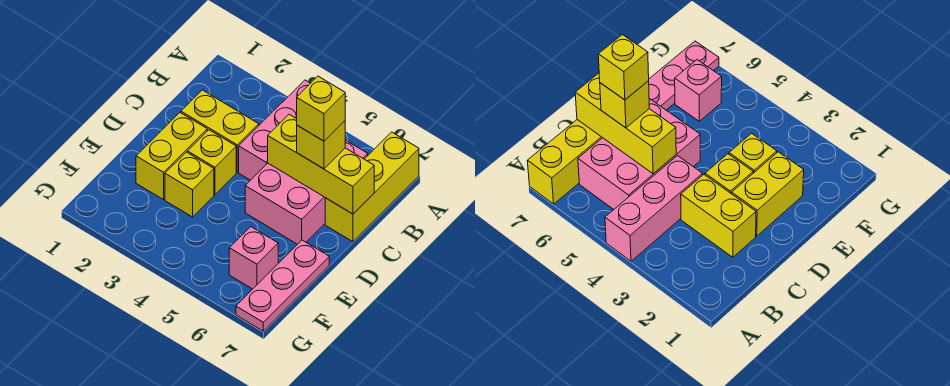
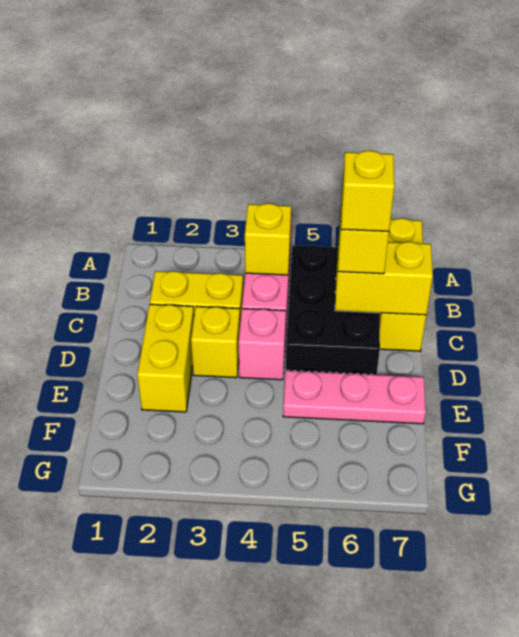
pink 2x3 brick [245,140,368,244] -> black 2x3 brick [286,245,380,375]
yellow 1x3 brick [268,114,374,214] -> yellow 1x2 brick [335,241,433,315]
yellow 1x1 brick [165,152,214,217] -> yellow 1x1 brick moved to [245,203,291,275]
pink 1x3 plate [236,240,329,331] -> pink 1x3 plate turned to [283,370,426,424]
pink 1x1 brick [229,227,278,289] -> pink 1x1 brick moved to [239,309,286,380]

